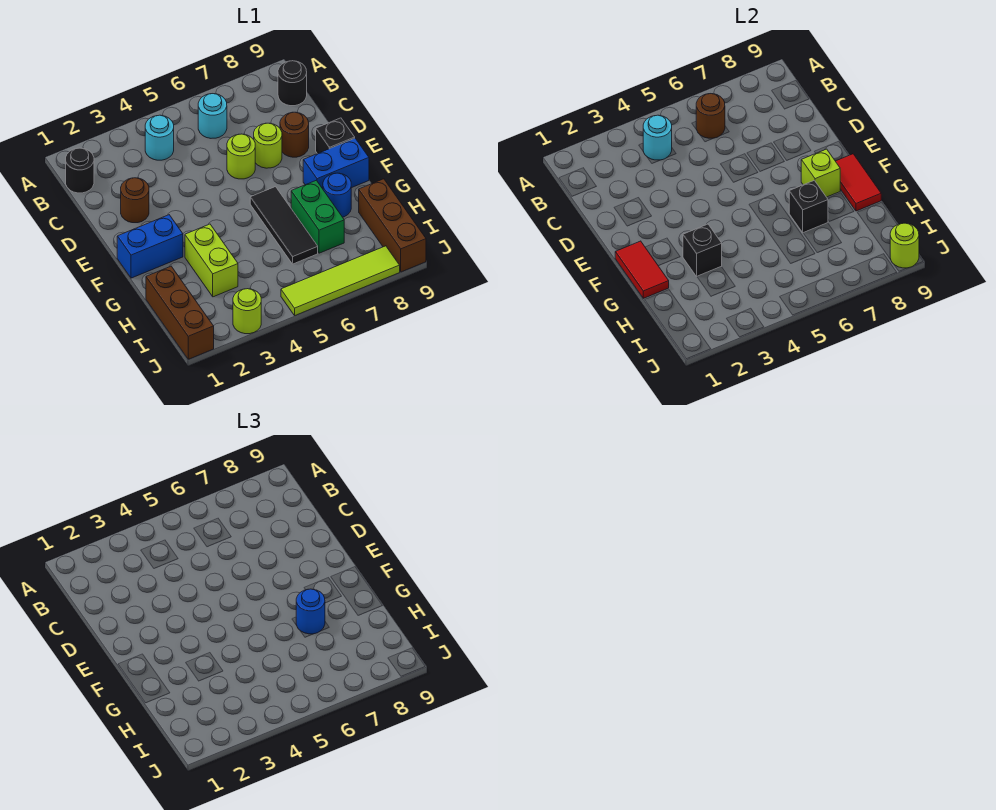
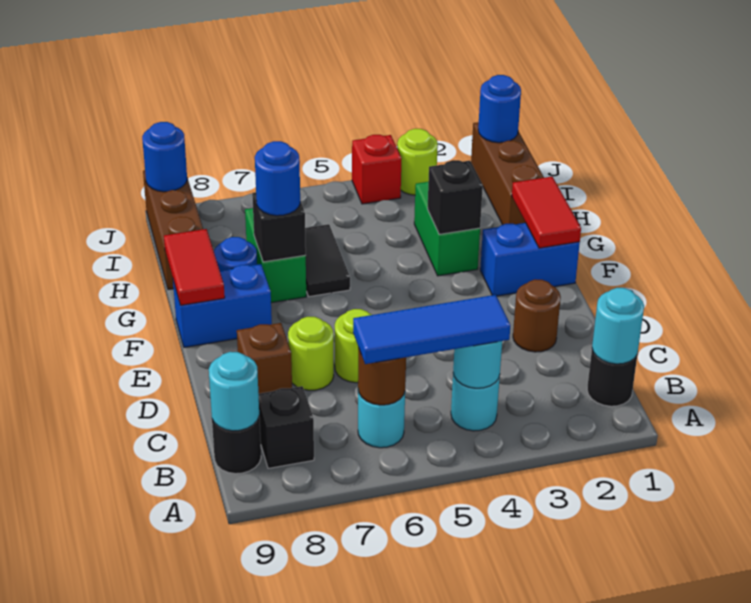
none -> cyan 1x1 round brick [592,288,644,364]
none -> blue 1x3 tile [353,295,510,364]
none -> cyan 1x1 round brick [209,352,259,431]
brown 1x1 round brick [280,112,309,157] -> brown 1x1 brick [237,323,292,394]
black 1x1 brick [316,118,355,154] -> black 1x1 brick moved to [259,386,314,468]
black 1x3 tile [250,187,318,264] -> black 1x2 tile [305,224,350,297]
lime 1x1 brick [801,149,840,197] -> none
lime 1x2 brick [185,224,238,297] -> green 1x2 brick [414,182,480,276]
none -> blue 1x1 round brick [478,75,521,143]
none -> red 1x1 brick [352,135,401,204]
lime 1x4 tile [281,246,400,315] -> none
lime 1x1 round brick [890,223,919,268] -> blue 1x1 round brick [142,122,187,192]

